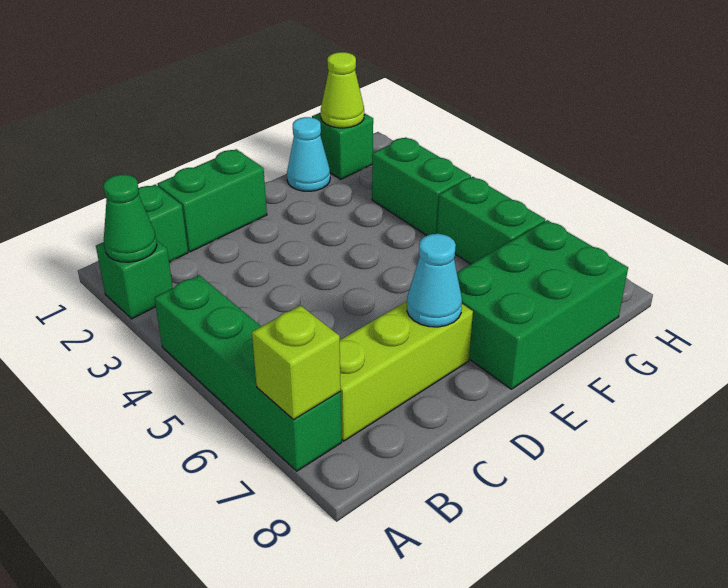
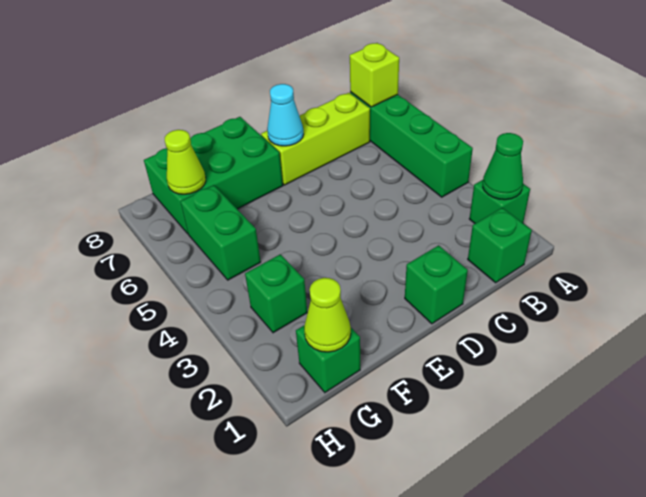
green 1x2 brick [157,149,267,252] -> green 1x1 brick [405,245,468,324]
cyan 1x1 cone [287,117,330,191] -> none
green 1x2 brick [372,137,471,236] -> green 1x1 brick [245,254,307,333]
none -> lime 1x1 cone [165,130,206,194]

